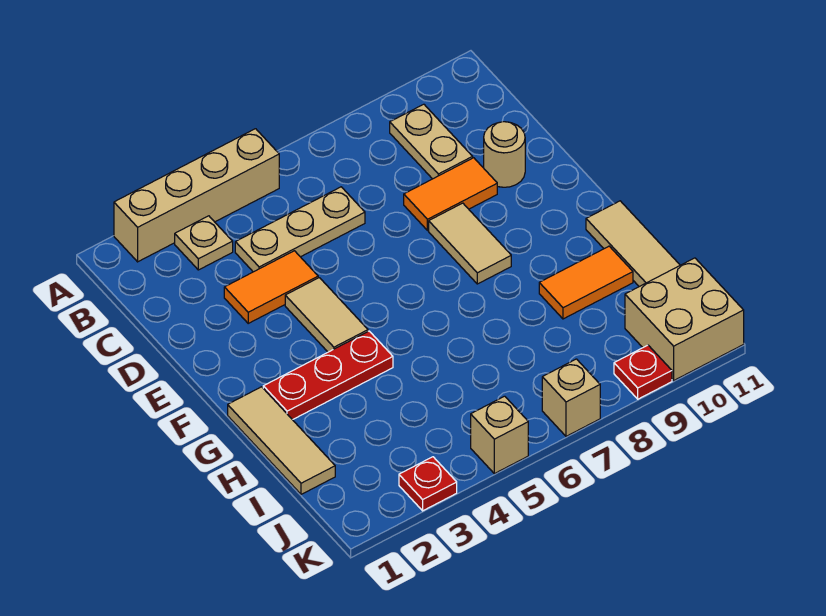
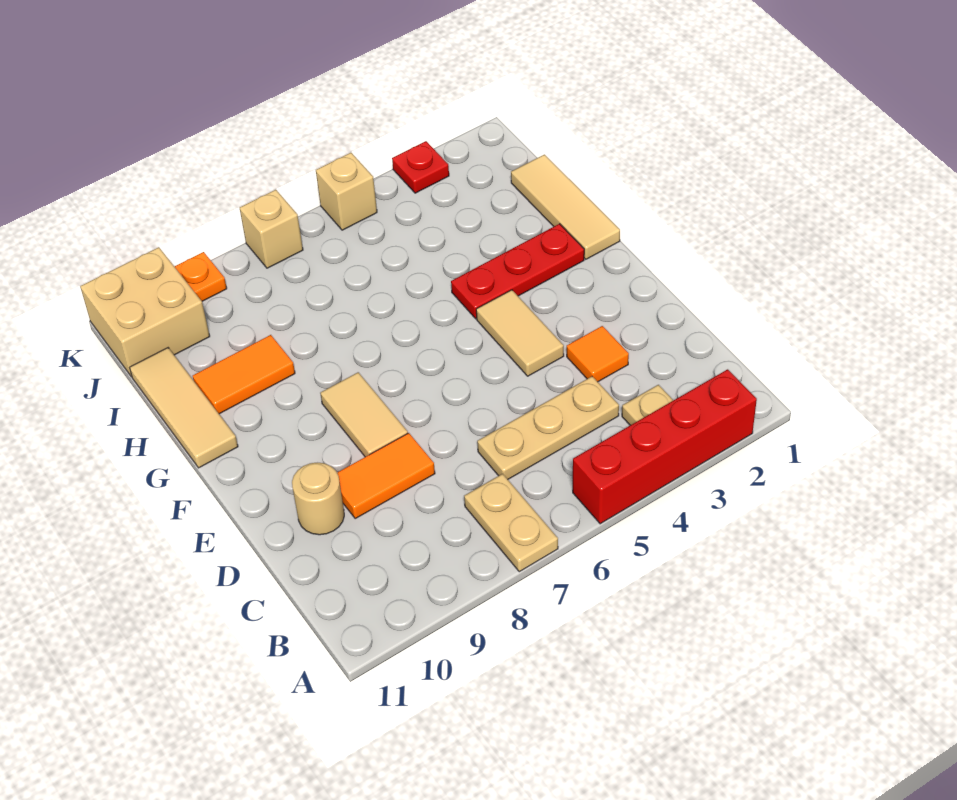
tan 1x4 brick [114,129,279,262] -> red 1x4 brick [573,369,757,524]
tan 1x2 plate [390,104,473,179] -> tan 1x2 plate moved to [464,474,558,572]
orange 1x2 tile [224,251,318,323] -> orange 1x1 tile [567,326,629,382]
red 1x1 plate [614,345,672,399] -> orange 1x1 plate [174,252,227,301]

